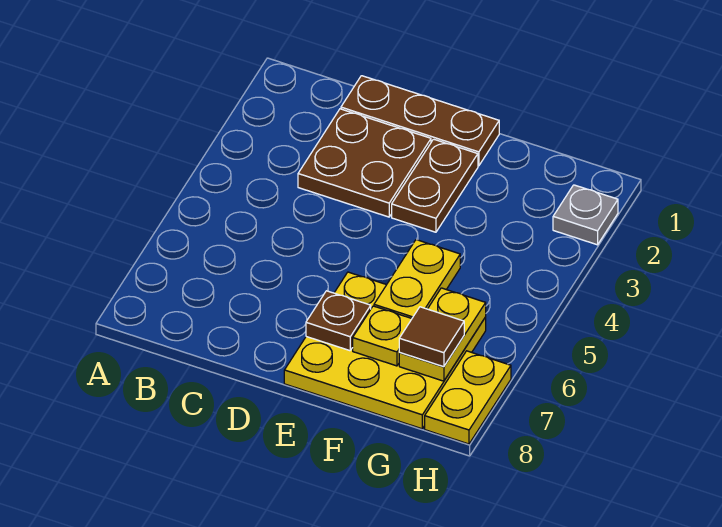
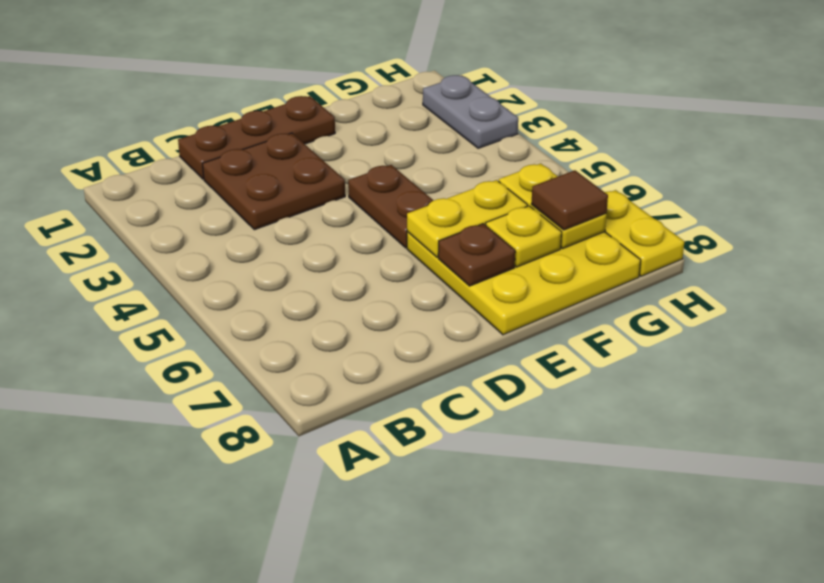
brown 1x2 plate [392,139,478,232] -> brown 1x2 plate moved to [348,165,434,248]
yellow 1x2 plate [374,240,460,318] -> yellow 1x2 plate turned to [407,180,528,257]
grey 1x1 plate [553,185,618,245] -> grey 1x2 plate [423,75,518,148]

